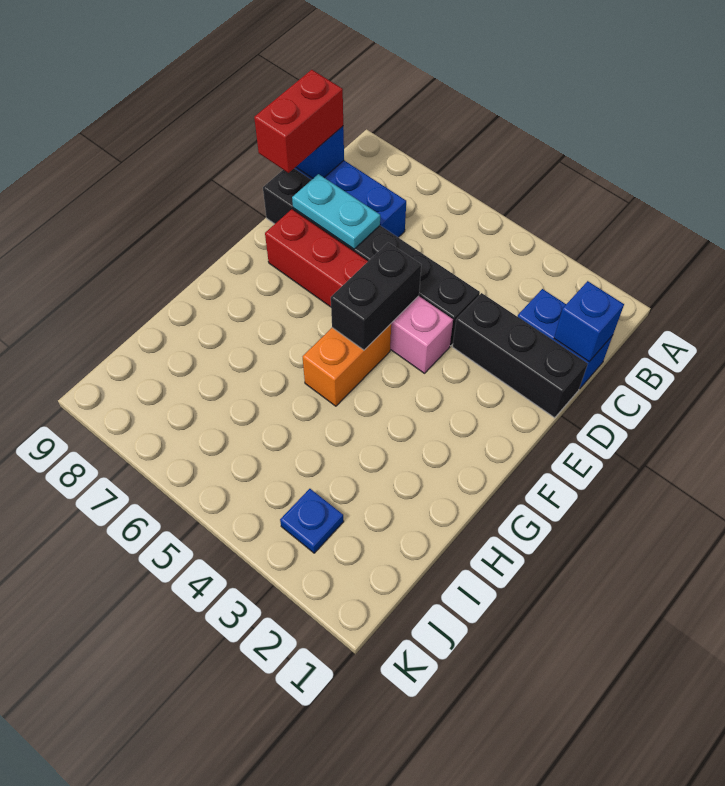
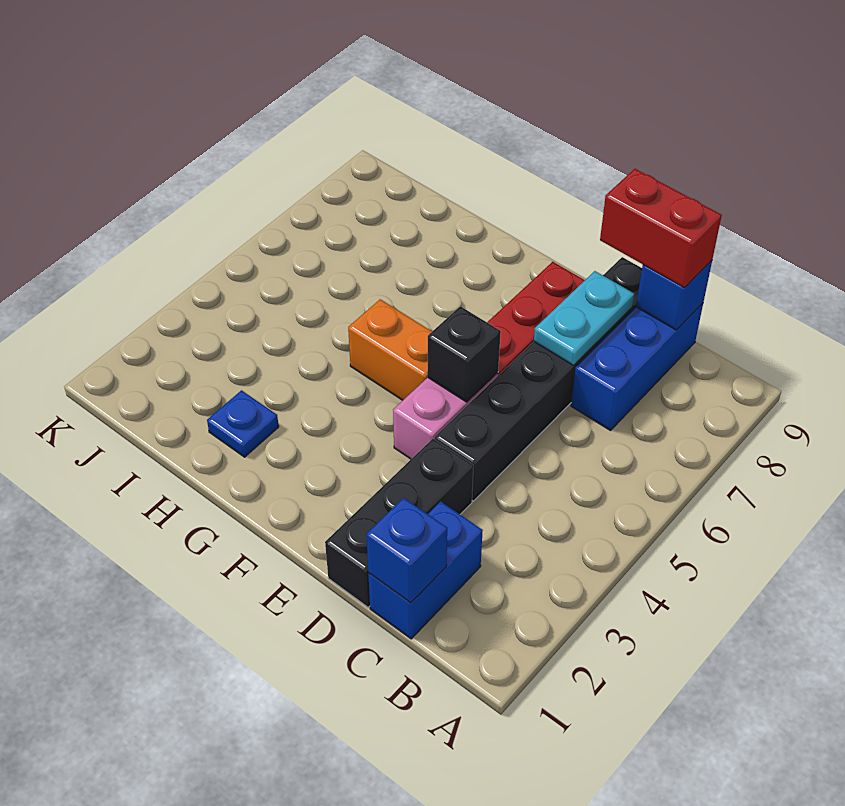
black 1x2 brick [331,242,421,350] -> black 1x1 brick [427,306,501,402]
blue 1x1 plate [280,489,344,553] -> blue 1x1 plate moved to [207,390,279,457]

